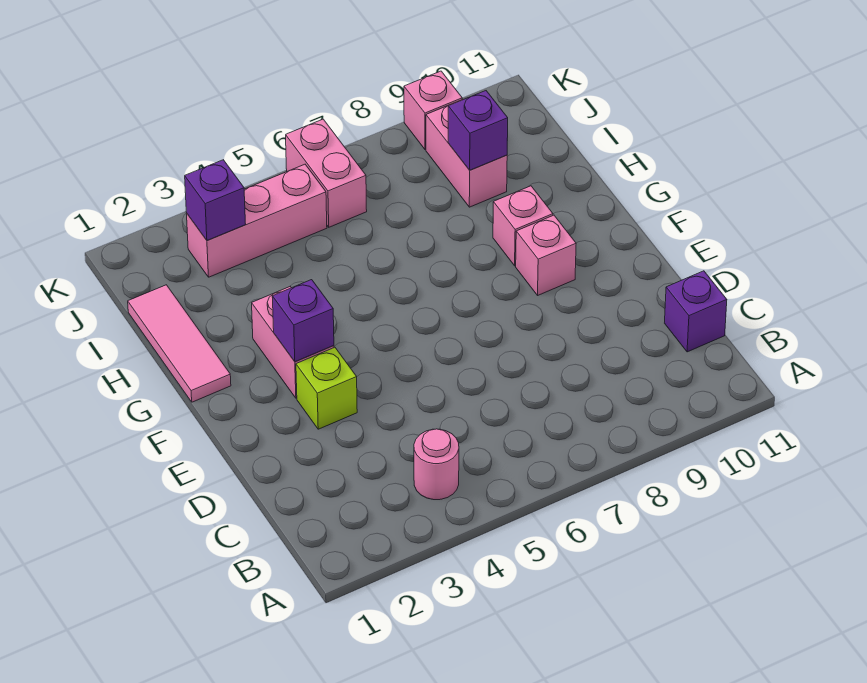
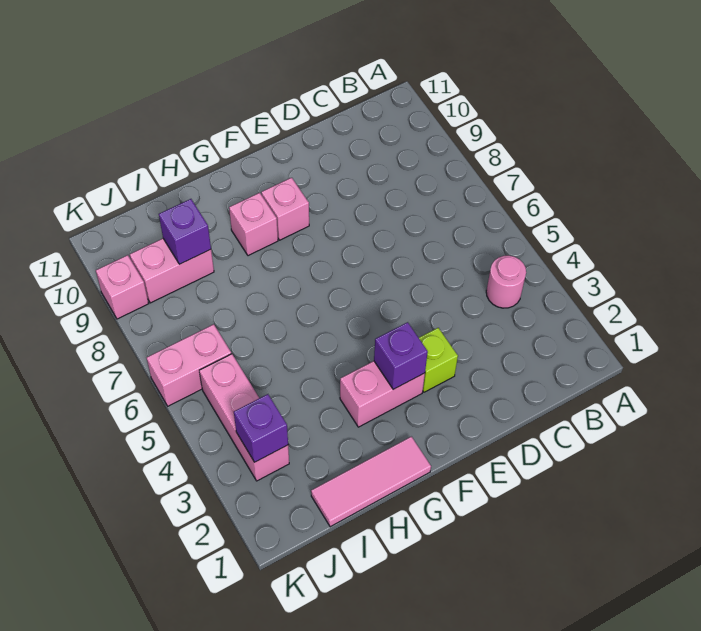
purple 1x1 brick [665,271,727,352] -> none

